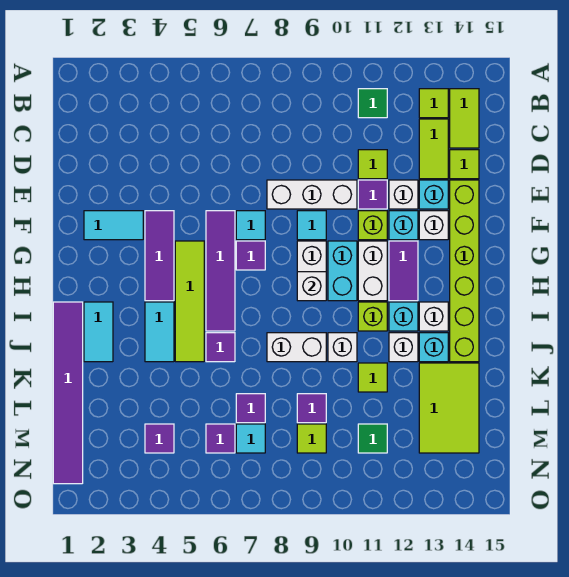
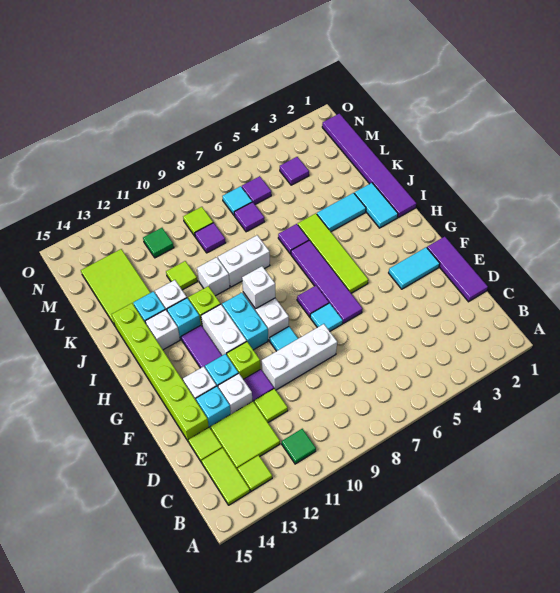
lime 1x2 tile [419,119,448,179] -> lime 2x2 tile [211,401,280,470]
purple 1x3 tile [145,211,174,301] -> purple 1x3 tile moved to [427,237,488,302]
cyan 1x2 tile [145,302,174,362] -> cyan 1x2 tile turned to [317,193,366,232]

